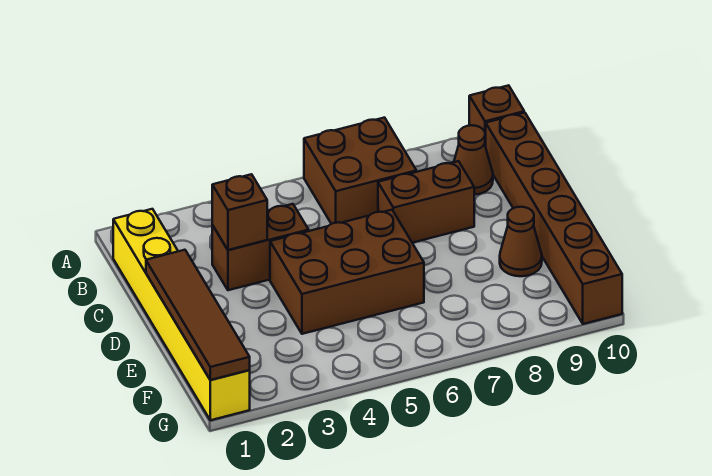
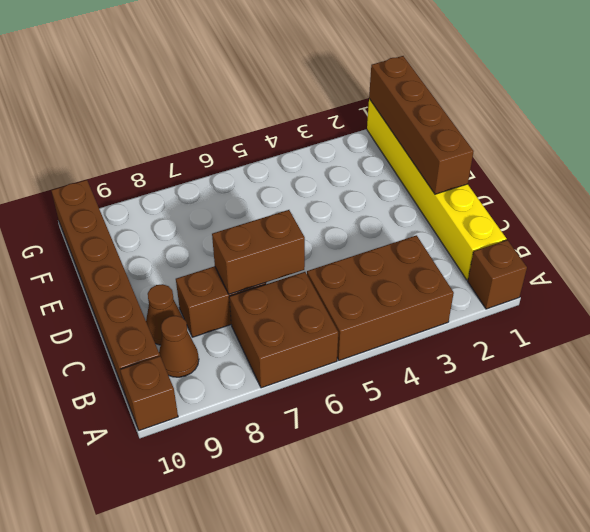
brown 1x2 brick [212,204,309,290] -> brown 1x2 brick moved to [212,210,305,294]
brown 1x1 brick [212,174,267,250] -> brown 1x1 brick moved to [468,240,527,309]
brown 1x4 tile [146,250,250,380] -> brown 1x4 brick [369,56,474,194]
brown 2x3 brick [270,210,424,334] -> brown 2x3 brick moved to [307,235,454,360]
brown 1x1 cone [500,207,542,276] -> brown 1x1 cone moved to [146,284,183,345]

